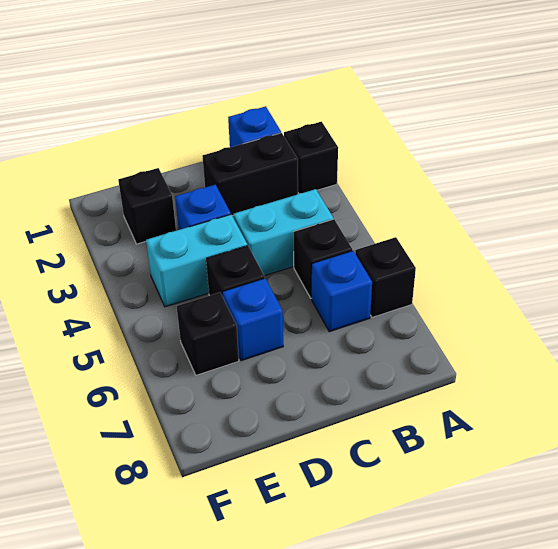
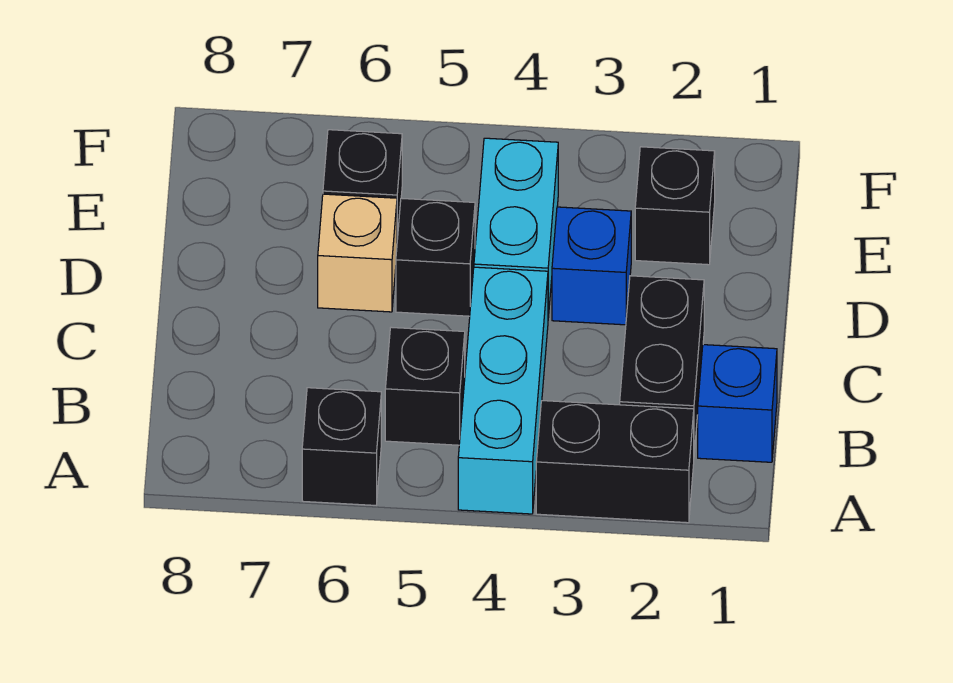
black 1x1 brick [284,122,338,193] -> black 1x2 brick [536,401,694,523]
cyan 1x2 brick [234,189,333,276] -> cyan 1x3 brick [458,267,548,514]
blue 1x1 brick [312,251,372,332] -> none
blue 1x1 brick [222,278,283,361] -> tan 1x1 brick [318,194,397,312]

